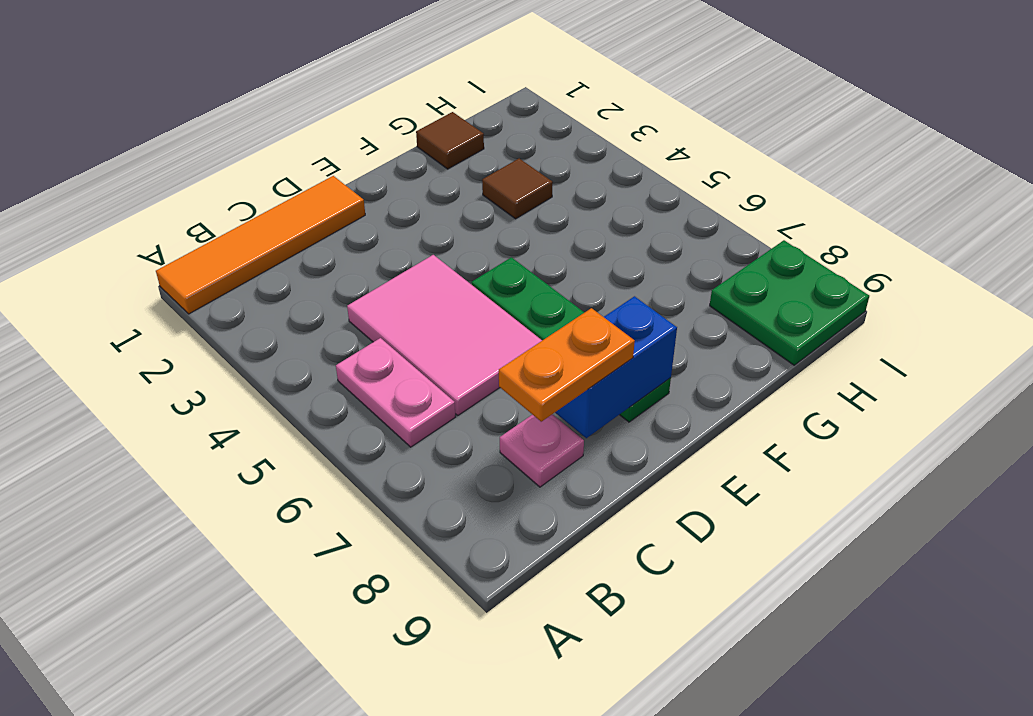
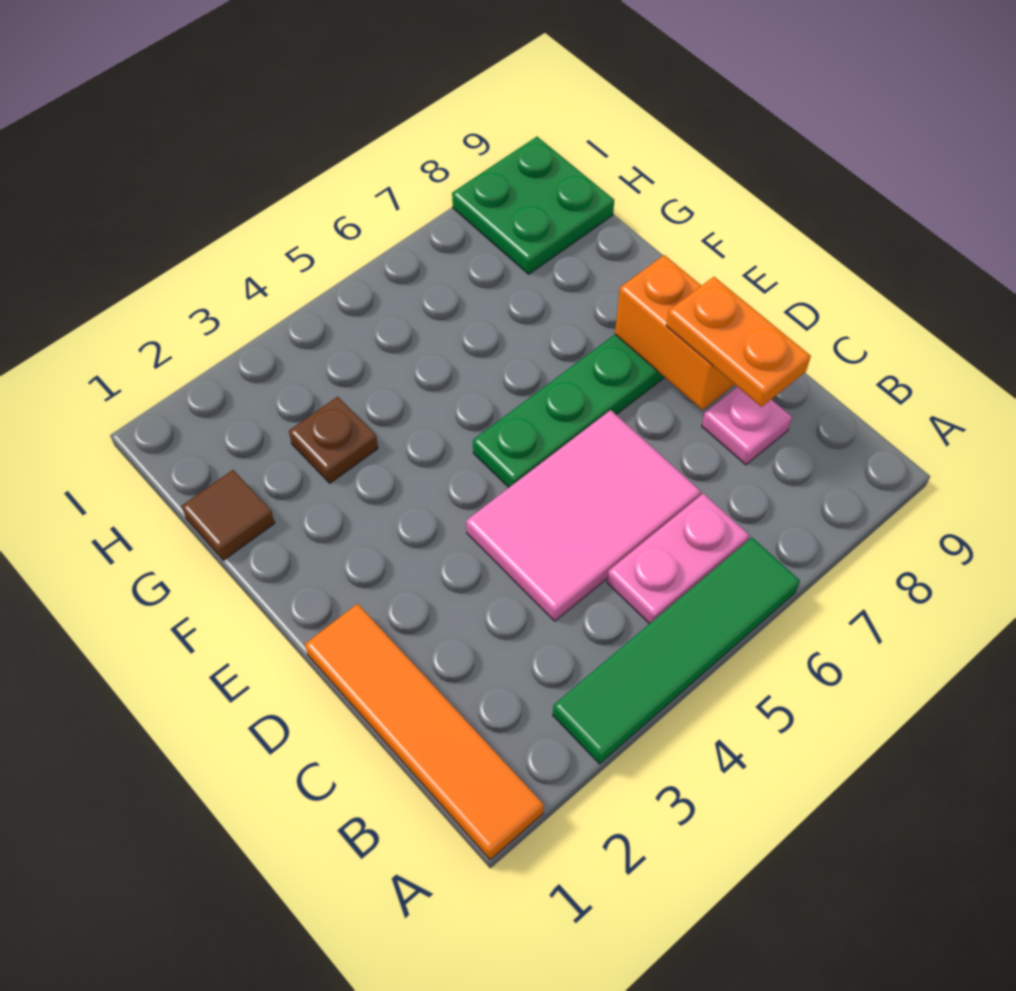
none -> green 1x4 tile [553,538,800,764]
blue 1x2 brick [555,296,677,438] -> orange 1x2 brick [615,255,735,410]
brown 1x1 tile [482,158,553,219] -> brown 1x1 plate [289,397,378,483]

